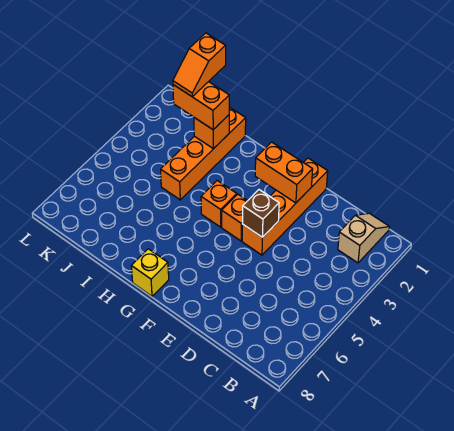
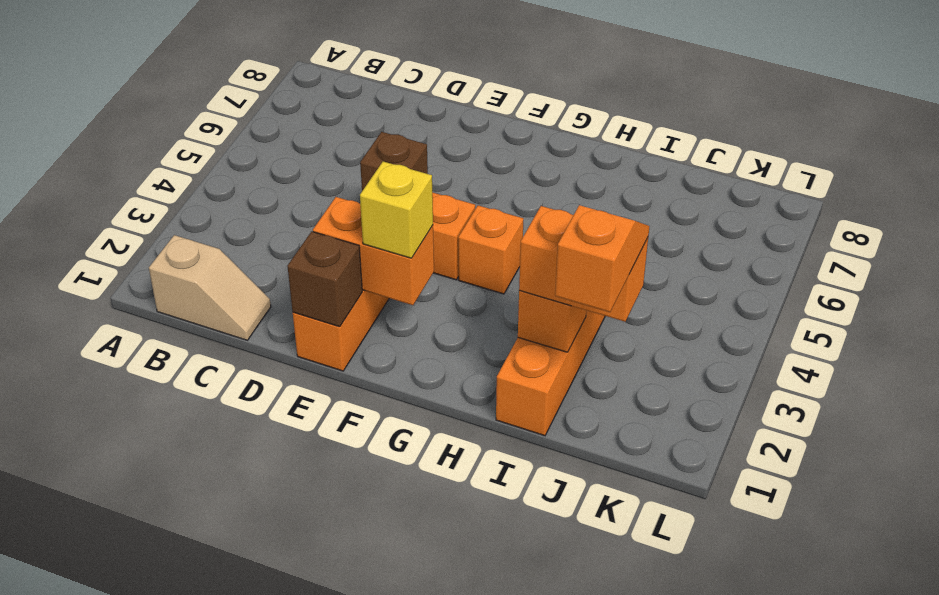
tan 1x2 slope [338,213,390,263] -> tan 1x2 slope turned to [149,235,271,340]
none -> brown 1x1 brick [288,231,362,327]
yellow 1x1 brick [131,249,169,296] -> yellow 1x1 brick moved to [360,162,433,258]

